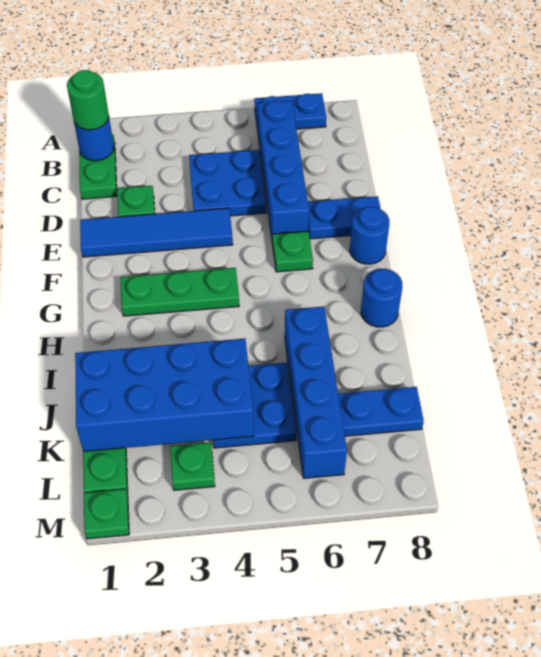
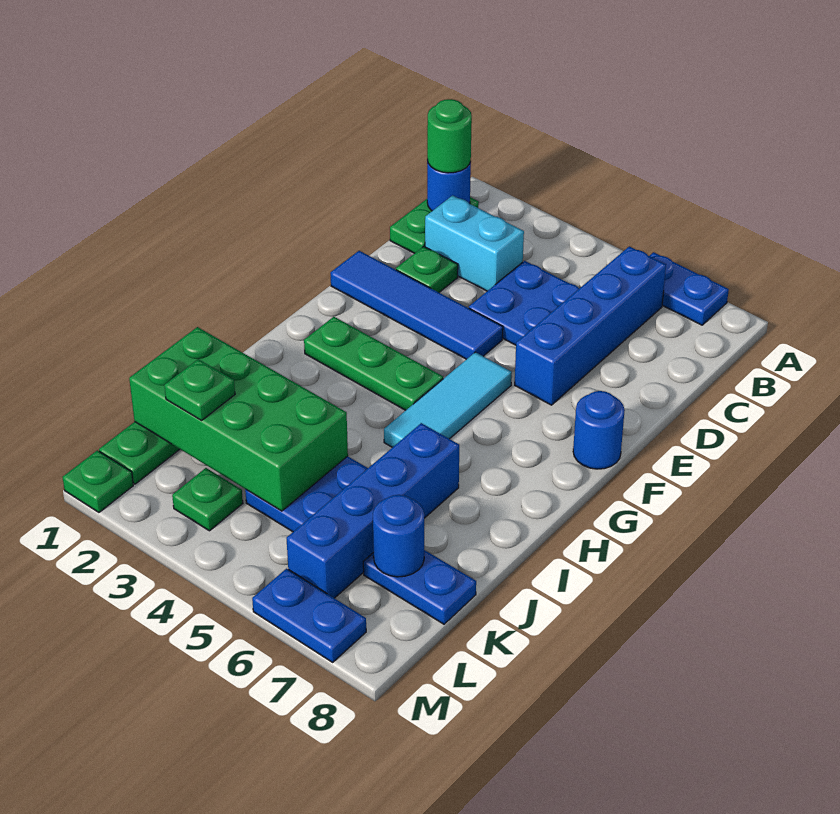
none -> cyan 1x2 brick [425,195,524,291]
blue 1x2 plate [308,196,381,239] -> blue 1x2 plate moved to [252,569,366,662]
none -> cyan 1x3 tile [384,352,512,447]
green 1x1 plate [272,231,313,272] -> green 1x1 plate moved to [164,359,235,421]
blue 1x1 round brick [361,269,402,327] -> blue 1x1 round brick moved to [373,495,424,577]
blue 2x4 brick [75,338,254,452] -> green 2x4 brick [129,327,348,511]

